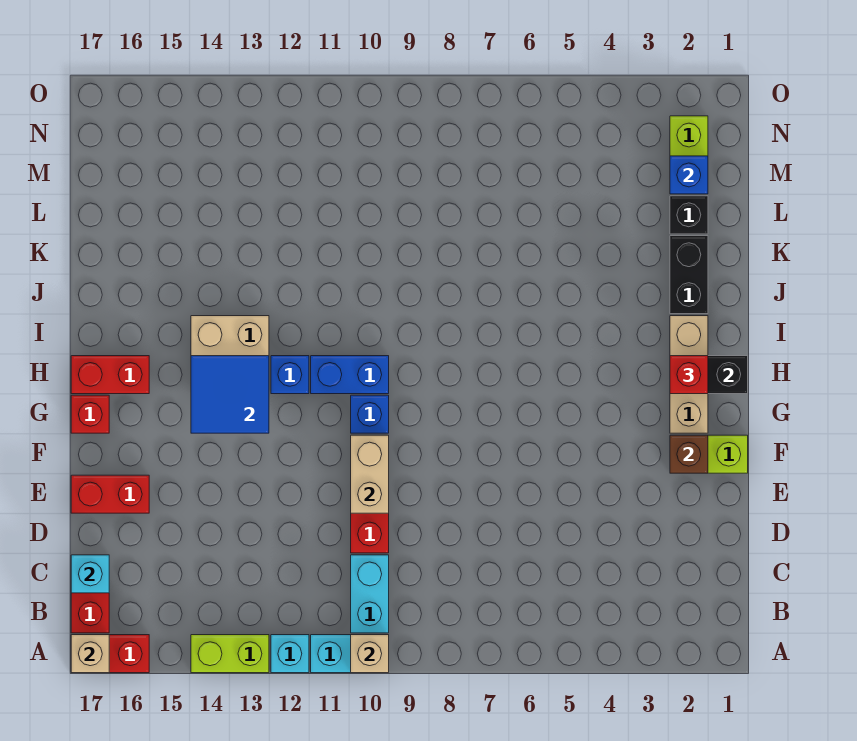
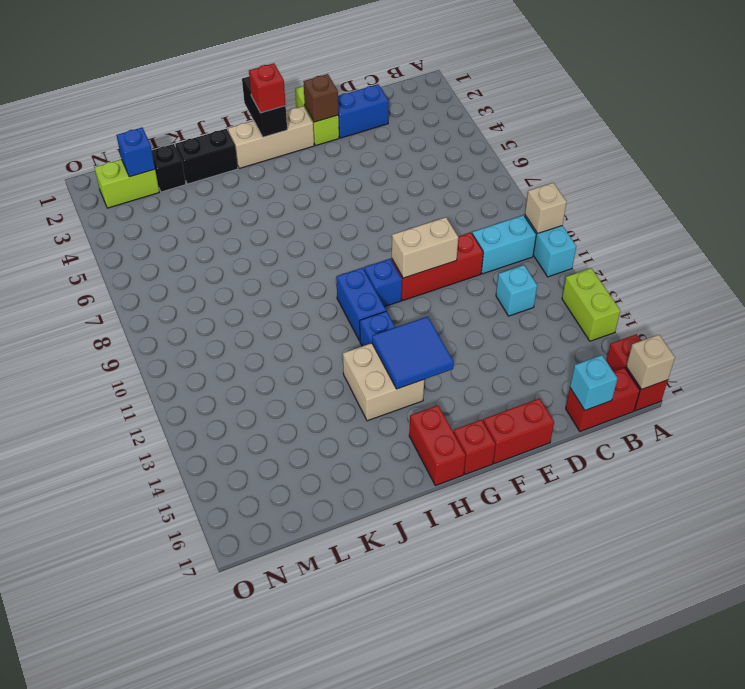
cyan 1x1 brick [271,635,309,673] -> cyan 1x1 brick moved to [496,265,537,316]
none -> blue 1x2 brick [338,84,389,138]
red 1x2 brick [71,475,149,513] -> red 1x2 brick turned to [483,398,554,464]

